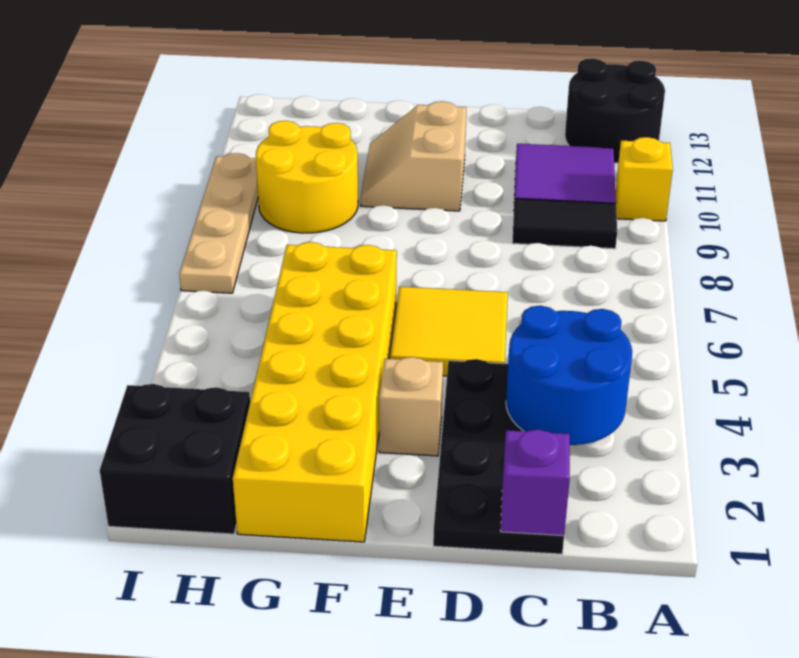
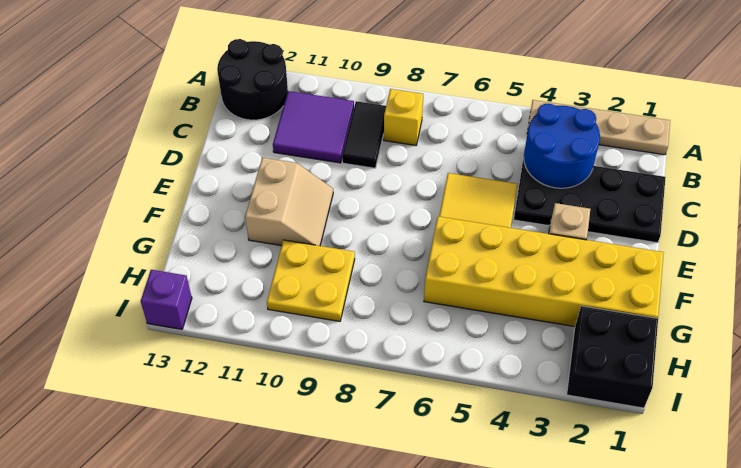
yellow 1x1 brick [615,137,673,221] -> yellow 1x1 brick moved to [384,89,423,145]
purple 1x1 brick [500,429,570,536] -> purple 1x1 brick moved to [141,270,192,329]
tan 2x2 slope [360,101,467,211] -> tan 2x2 slope turned to [245,158,333,246]
yellow 2x2 round brick [256,121,358,233] -> yellow 2x2 plate [267,240,355,321]
tan 1x4 plate [179,153,258,293] -> tan 1x4 plate moved to [527,100,670,155]

